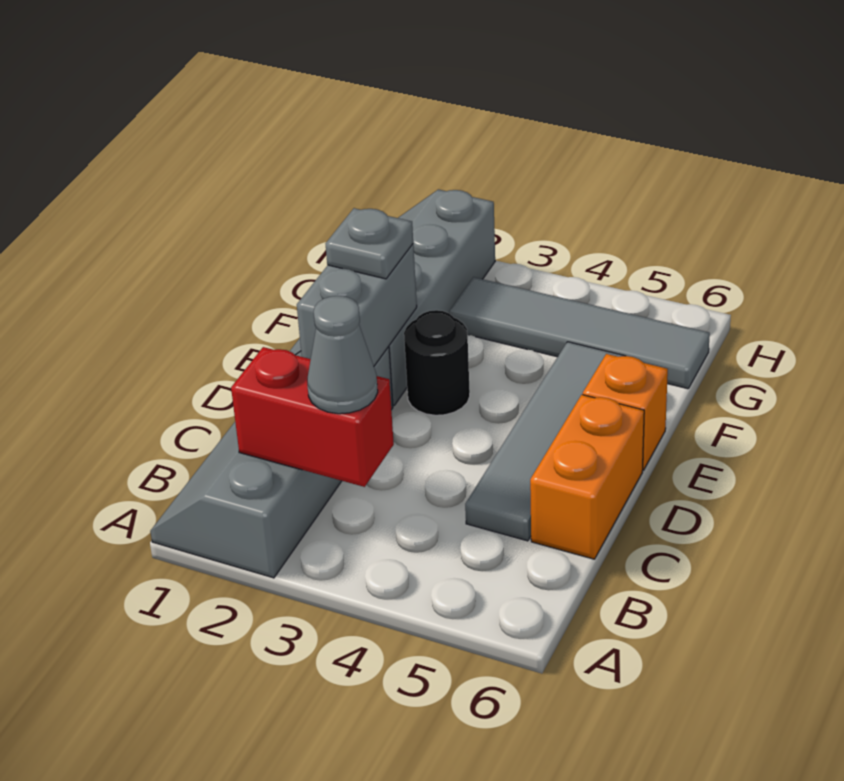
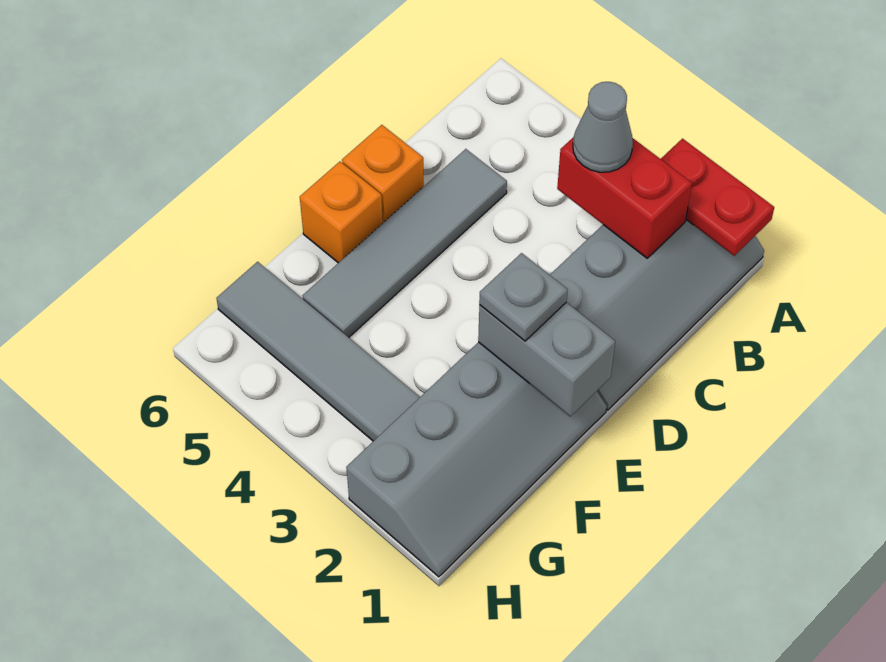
none -> red 1x2 plate [661,139,774,256]
orange 1x2 brick [530,395,644,559] -> orange 1x1 brick [342,125,424,223]
grey 1x2 brick [297,244,417,366] -> grey 1x2 brick turned to [478,302,615,416]
black 1x1 round brick [404,310,470,415] -> none

